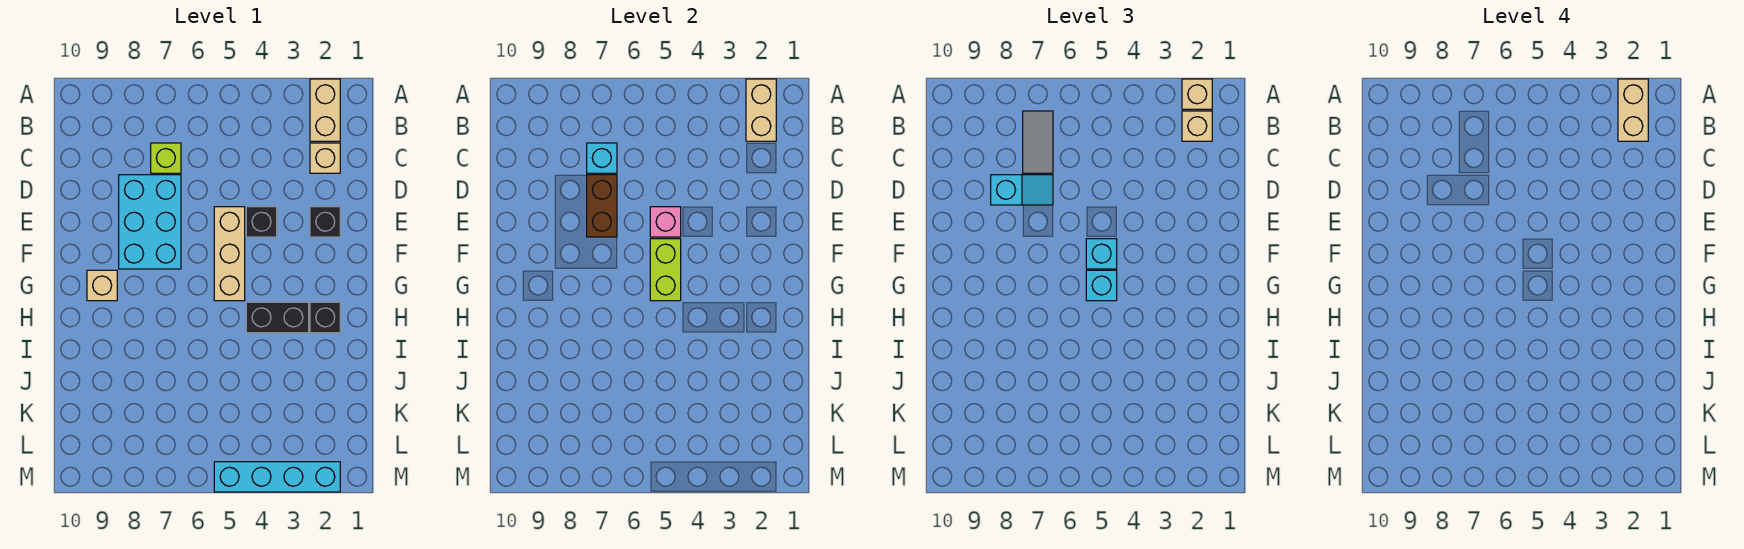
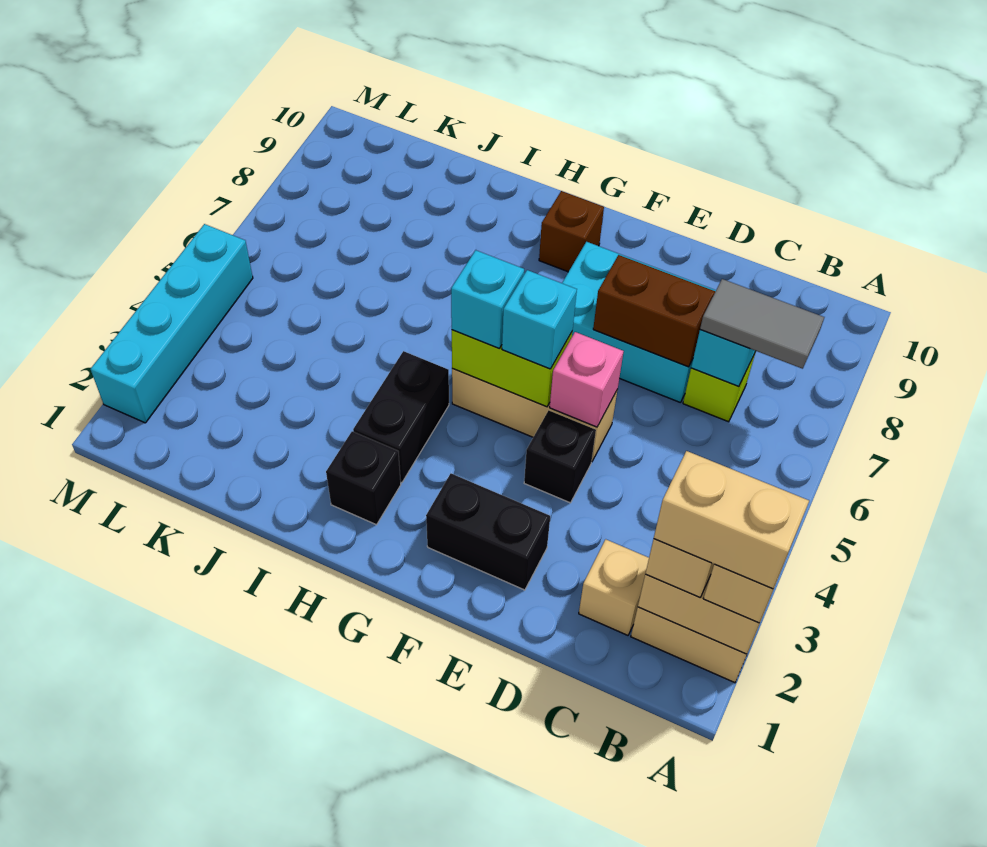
cyan 1x2 slope [991,175,1053,205] -> none
black 1x1 brick [310,207,340,237] -> black 1x2 brick [426,474,550,590]
tan 1x1 brick [87,270,117,301] -> brown 1x1 brick [539,191,604,272]

